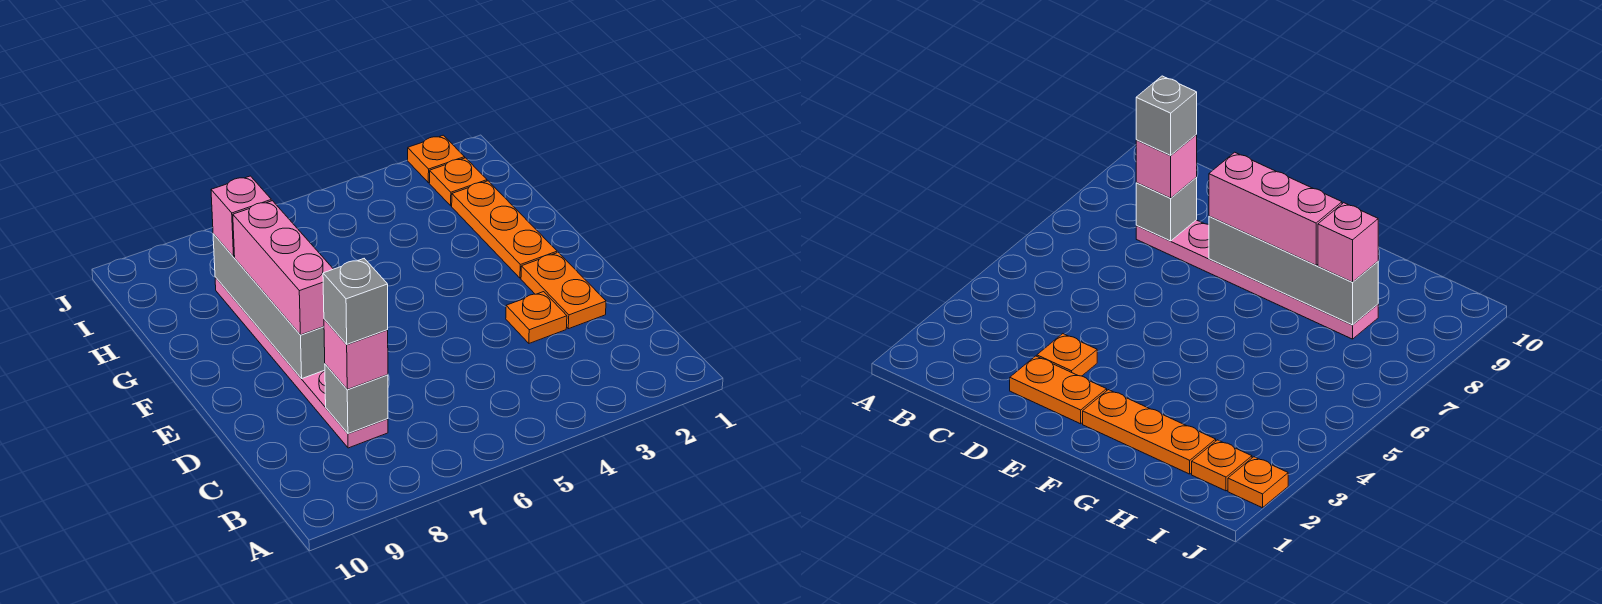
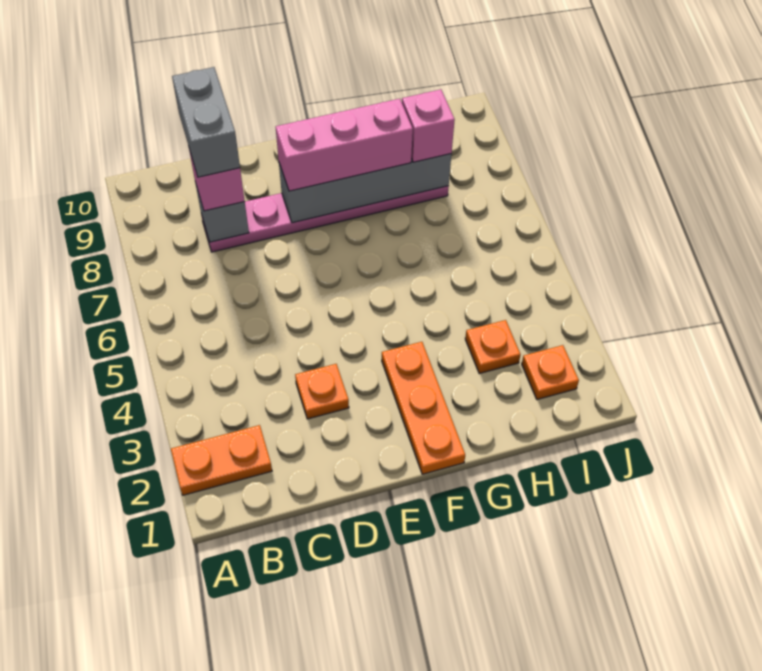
grey 1x1 brick [323,259,388,344] -> grey 1x2 brick [172,67,240,177]
orange 1x2 plate [521,252,606,329] -> orange 1x2 plate moved to [171,425,272,495]
orange 1x3 plate [452,181,557,278] -> orange 1x3 plate turned to [382,342,465,474]
orange 1x1 plate [408,135,465,183] -> orange 1x1 plate moved to [465,320,521,374]

